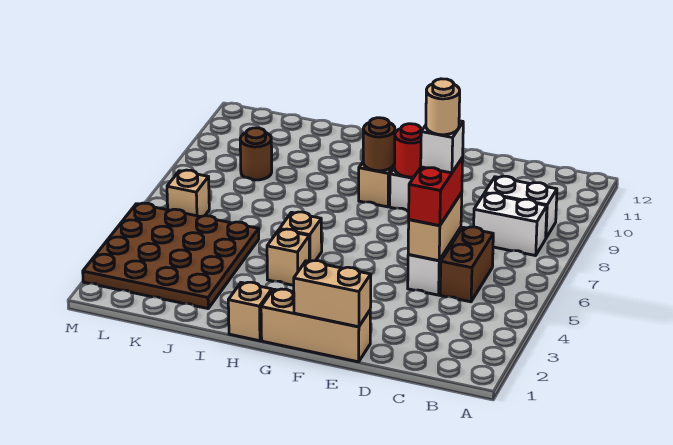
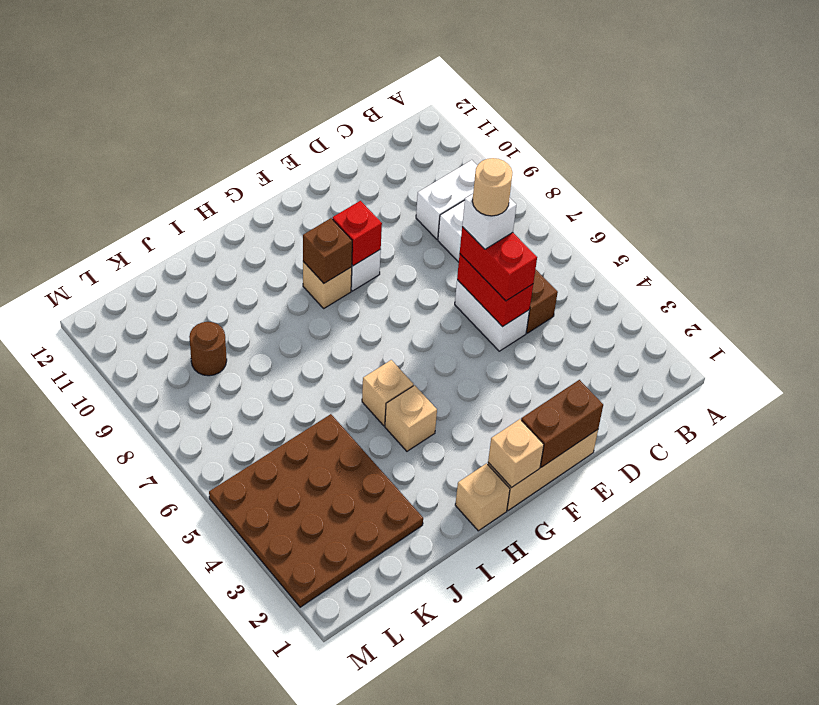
tan 1x2 brick [408,193,462,261] -> red 1x2 brick [457,254,533,327]
tan 1x2 brick [294,261,371,327] -> brown 1x2 brick [521,380,603,467]
red 1x1 round brick [394,124,422,177] -> red 1x1 brick [333,201,382,266]
brown 1x1 round brick [363,118,395,171] -> brown 1x1 brick [303,218,352,283]
tan 1x1 brick [167,170,209,217] -> tan 1x1 brick moved to [488,419,544,488]

